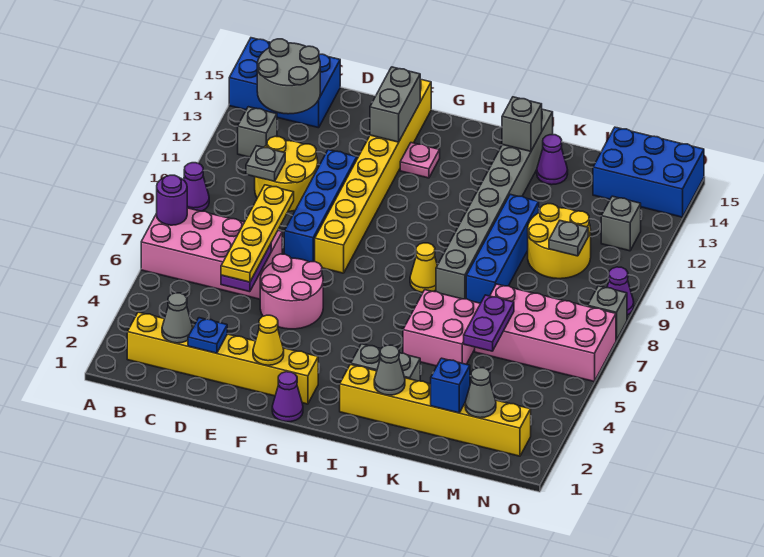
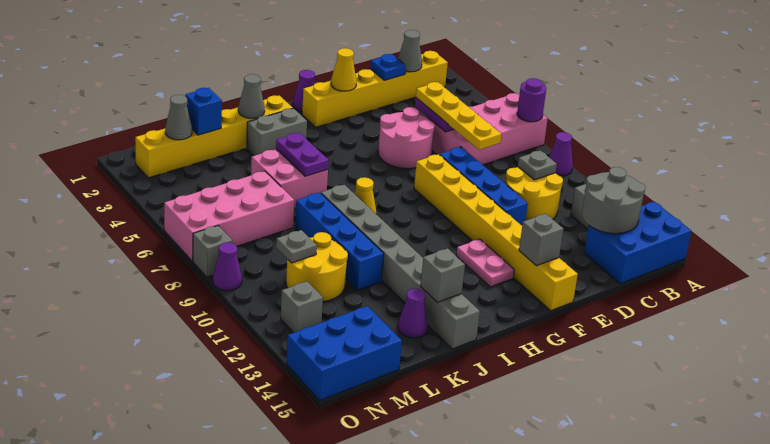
grey 1x2 brick [370,67,420,142] -> grey 1x1 brick [519,214,563,266]
pink 1x1 plate [400,143,440,178] -> pink 1x2 plate [456,239,514,287]
purple 1x2 plate [464,295,514,351] -> purple 1x2 plate moved to [276,133,329,176]

